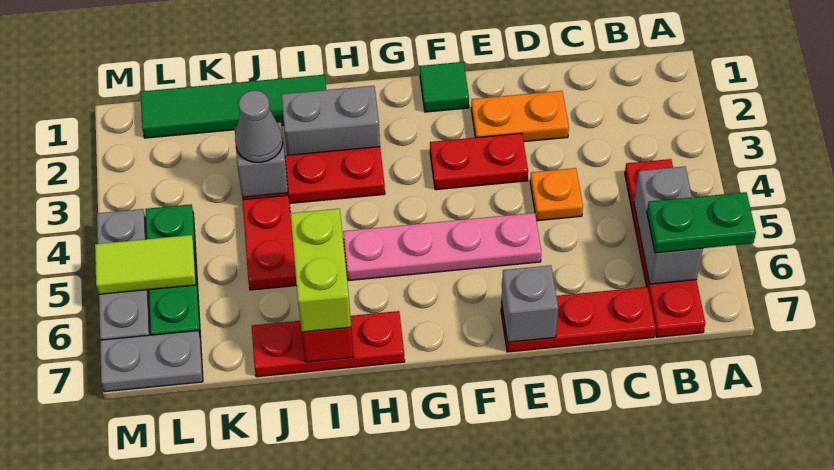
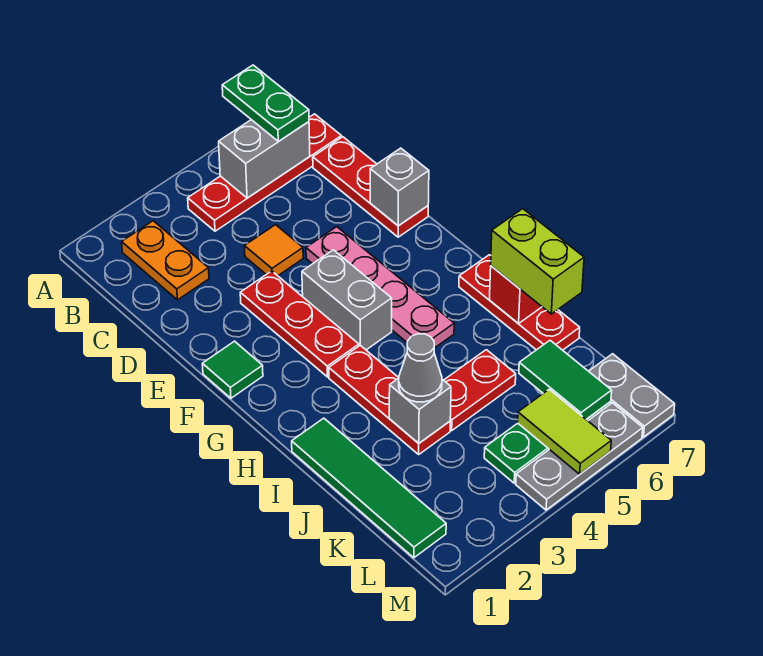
orange 1x2 plate [471,91,569,142] -> orange 1x2 plate moved to [122,221,209,300]
orange 1x1 plate [530,168,583,221] -> orange 1x1 tile [245,225,303,276]
red 1x2 plate [430,133,528,190] -> red 1x3 plate [240,271,359,377]
grey 1x2 brick [281,86,380,155] -> grey 1x2 brick moved to [302,250,392,350]
lime 1x2 brick [290,209,351,332] -> lime 1x2 brick turned to [491,209,584,314]
none -> green 1x2 tile [519,340,612,419]

